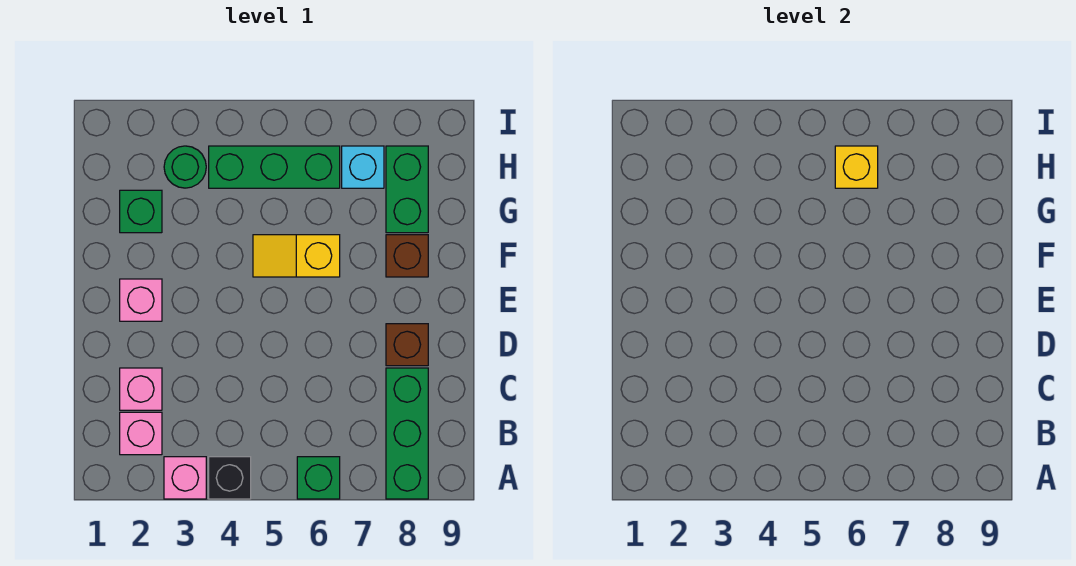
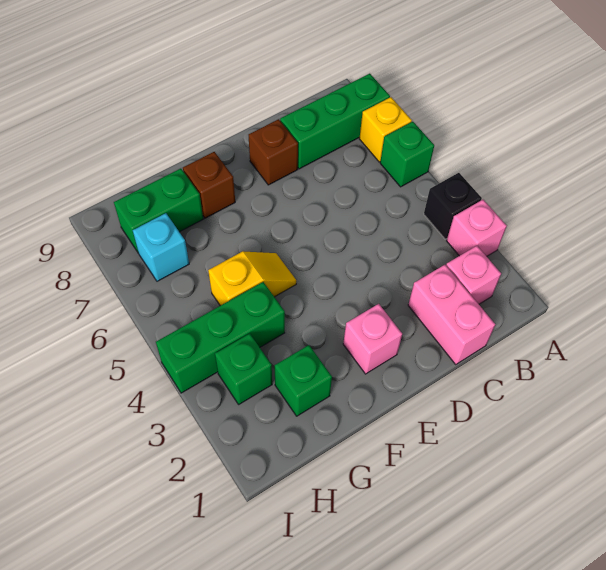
pink 1x1 brick [120,368,162,410] -> pink 1x2 brick [408,265,495,365]
yellow 1x2 slope [253,235,340,277] -> yellow 1x2 slope turned to [208,251,296,306]
green 1x1 round brick [164,146,206,188] -> green 1x1 brick [215,334,272,404]
green 1x3 brick [209,146,340,188] -> green 1x3 brick turned to [156,282,285,393]
yellow 1x1 brick [835,146,878,188] -> yellow 1x1 brick moved to [360,97,412,162]

